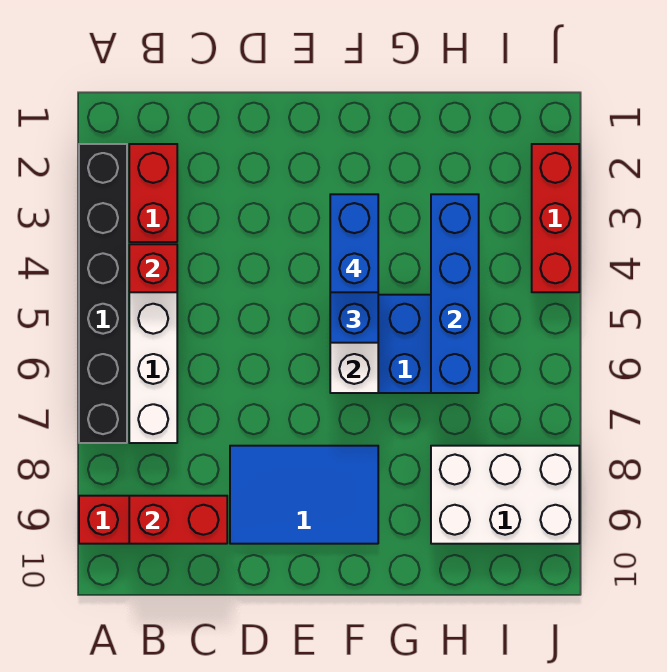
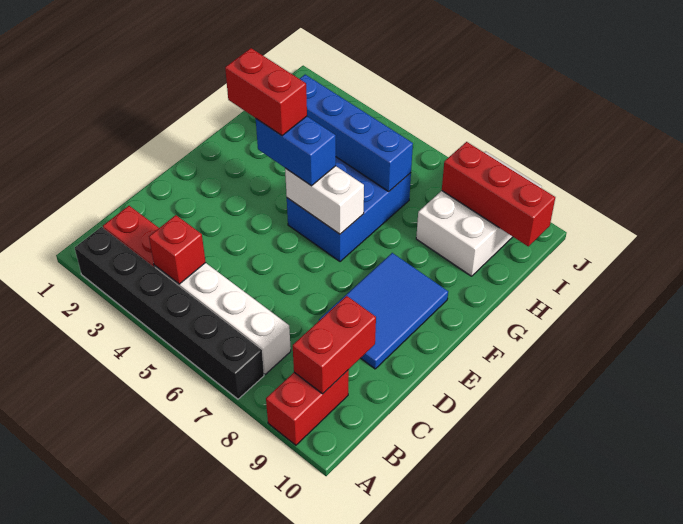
blue 1x2 brick [330,194,378,292] -> red 1x2 brick [225,48,307,136]
red 1x3 brick [532,144,579,292] -> red 1x3 brick moved to [442,142,555,246]

